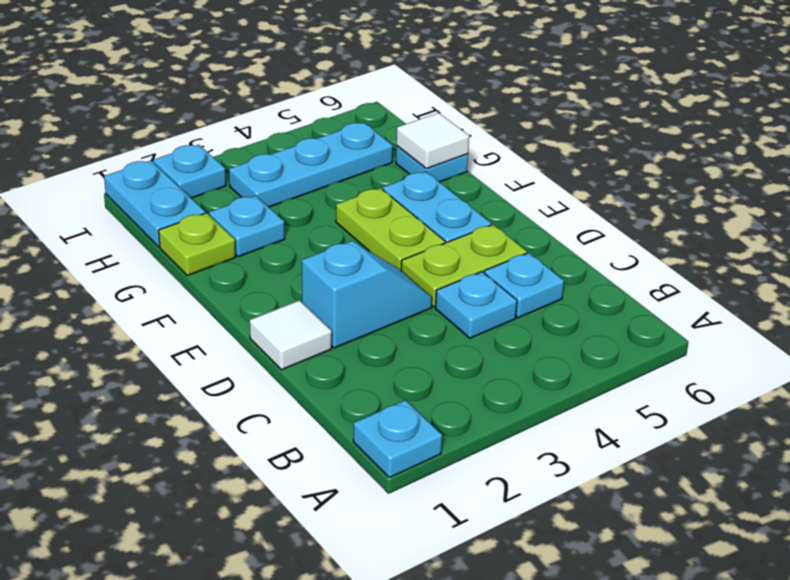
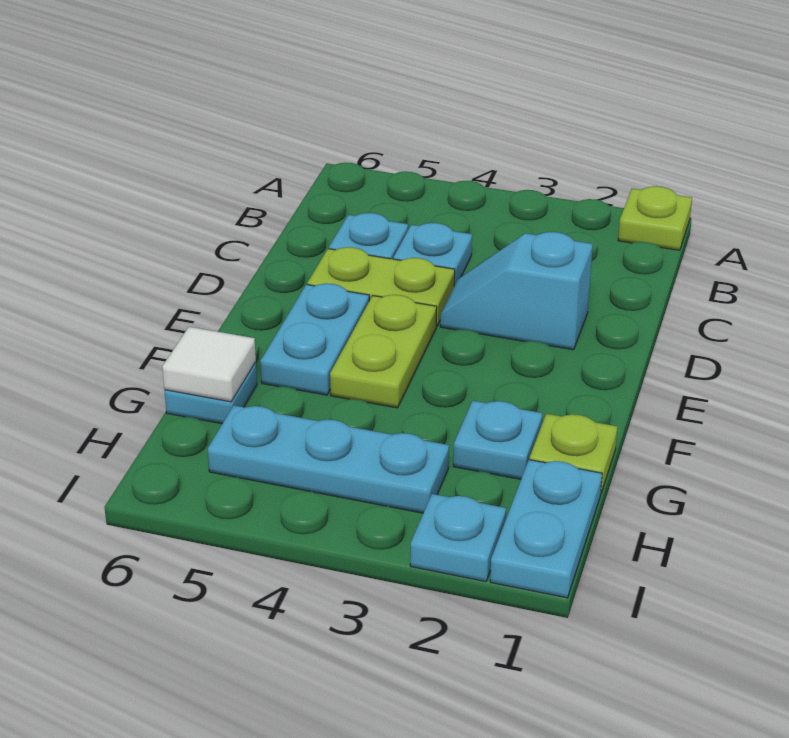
cyan 1x1 plate [353,400,442,478] -> lime 1x1 plate [618,186,692,250]
white 1x1 tile [250,300,332,370] -> none

